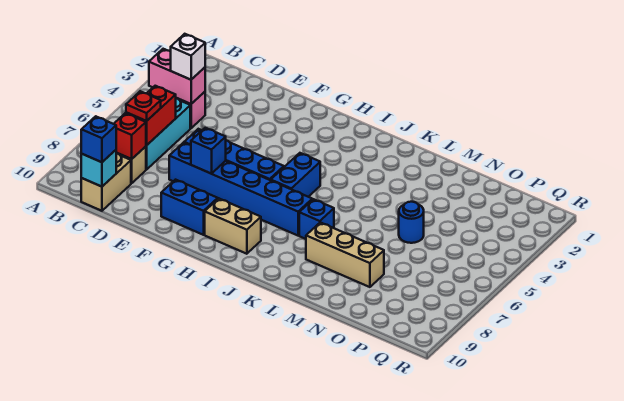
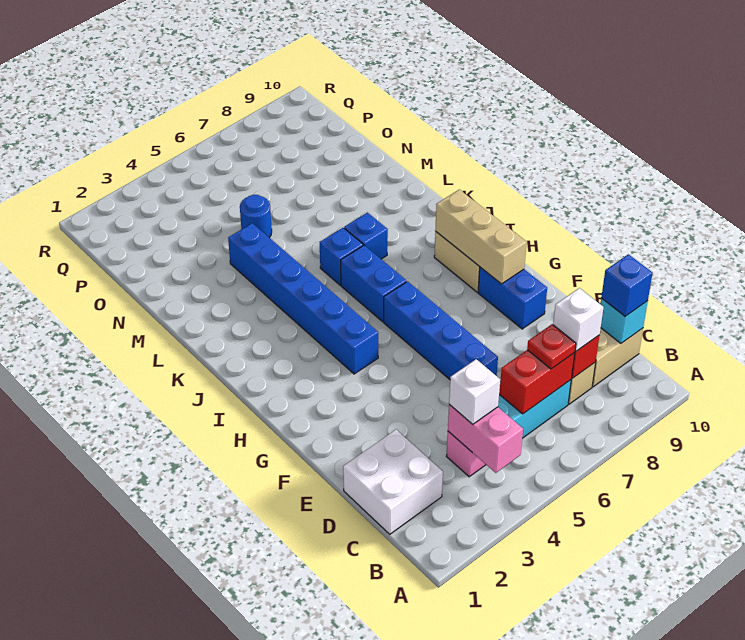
none -> white 2x2 brick [343,429,443,534]
none -> white 1x1 brick [553,288,604,351]
blue 1x6 brick [169,143,312,236] -> blue 1x6 brick moved to [228,223,378,374]
blue 1x1 brick [191,128,226,174] -> blue 1x1 brick moved to [320,228,363,285]
blue 1x2 brick [271,153,320,197] -> blue 1x2 brick turned to [341,245,406,322]
tan 1x3 brick [306,222,384,287] -> tan 1x3 brick moved to [435,189,527,284]

